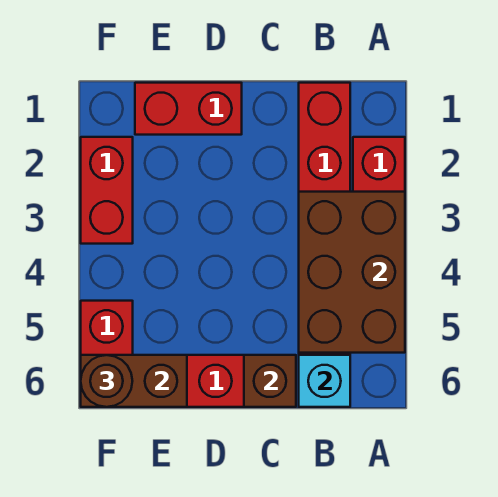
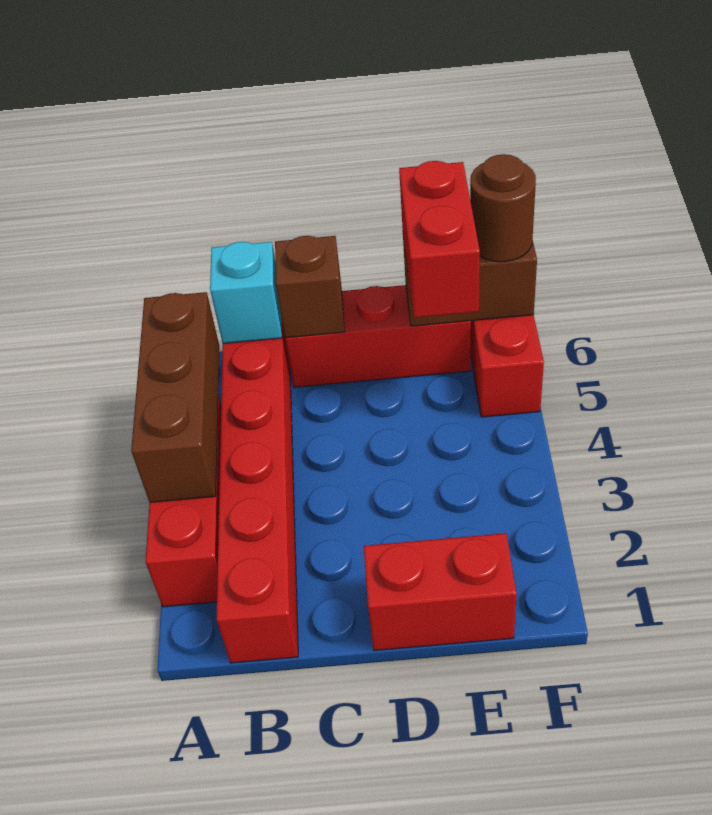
brown 2x3 brick [299,192,405,353] -> brown 1x3 brick [131,292,219,502]
red 1x2 brick [81,137,133,244] -> red 1x2 brick moved to [399,161,480,318]

